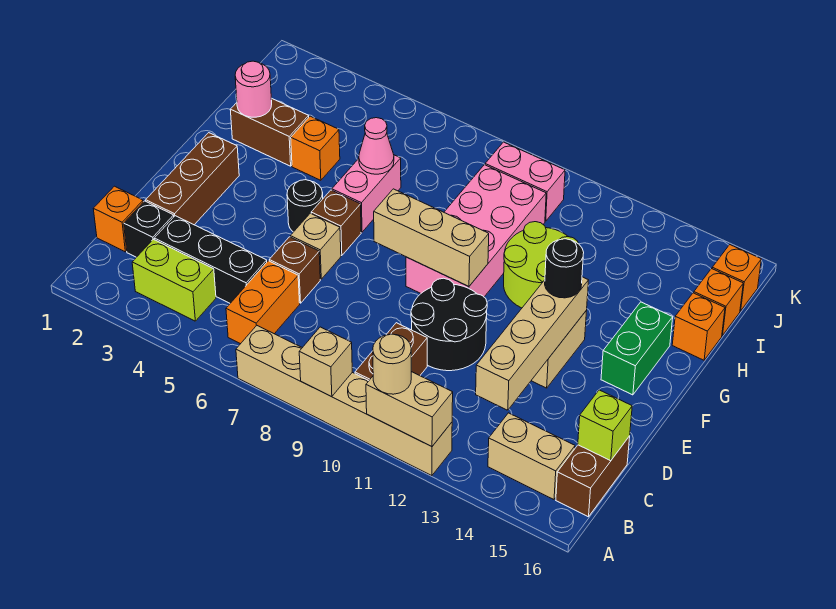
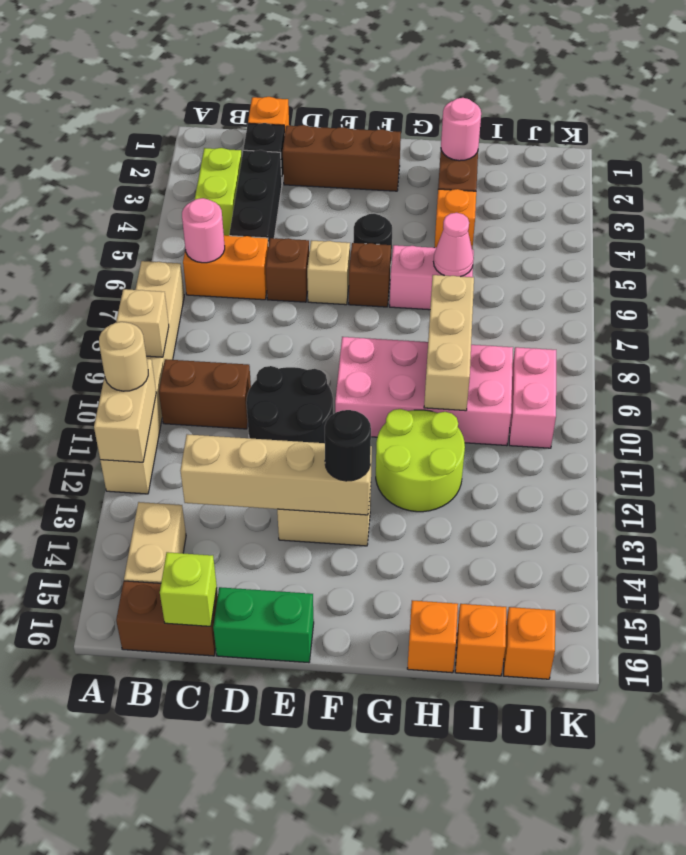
none -> pink 1x1 round brick [182,198,225,263]
tan 1x3 brick [374,189,489,287] -> tan 1x3 brick moved to [424,275,474,411]
green 1x2 brick [601,302,673,395] -> green 1x2 brick moved to [213,587,314,663]

